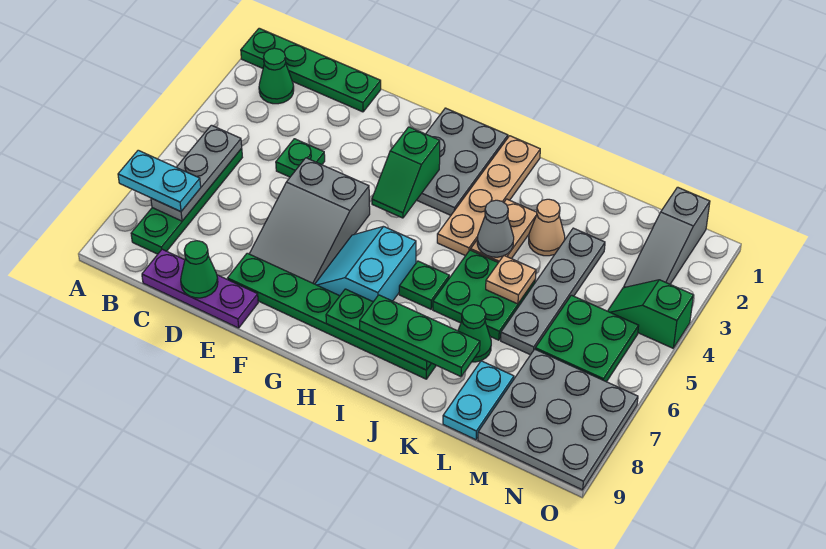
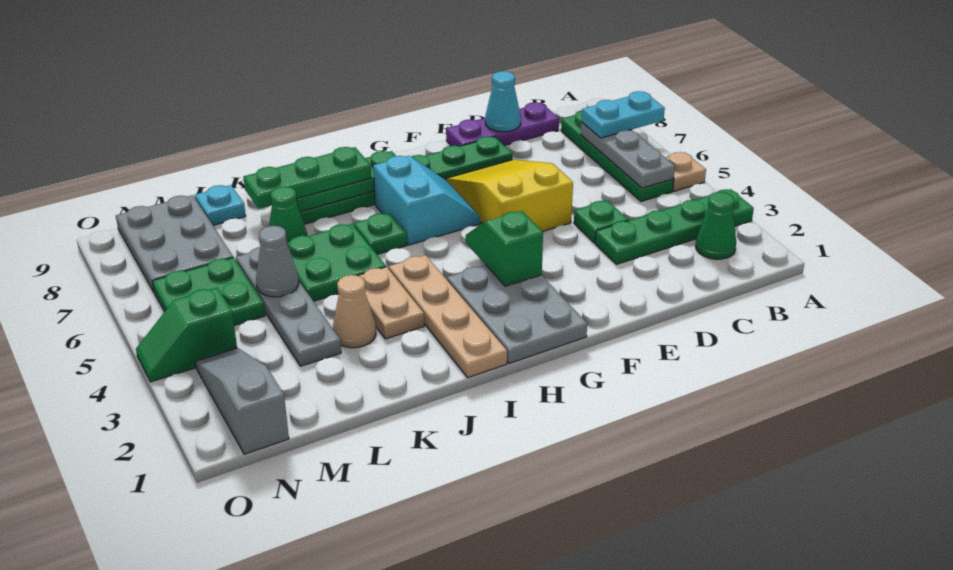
green 1x4 plate [241,28,381,112] -> green 1x4 plate moved to [595,189,754,264]
green 1x1 cone [181,241,218,298] -> cyan 1x1 cone [485,71,521,132]
grey 2x3 slope [249,158,370,284] -> yellow 2x3 slope [446,160,573,231]
grey 1x1 cone [477,200,514,257] -> grey 1x1 cone moved to [256,226,299,297]
tan 1x1 plate [486,255,536,304] -> tan 1x1 plate moved to [666,152,706,191]
cyan 1x2 plate [443,361,514,440] -> cyan 1x1 plate [195,185,246,225]
grey 3x3 plate [478,349,638,490] -> grey 2x3 plate [116,195,233,292]
green 1x2 slope [608,280,694,348] -> green 1x2 slope turned to [136,288,237,382]

